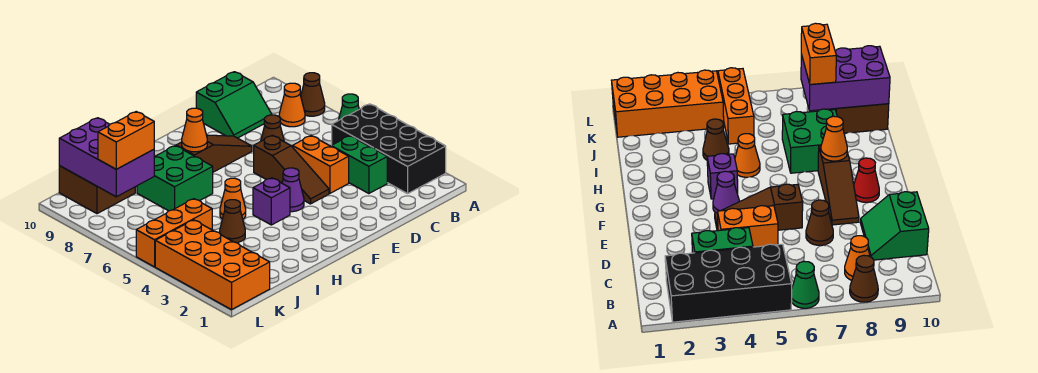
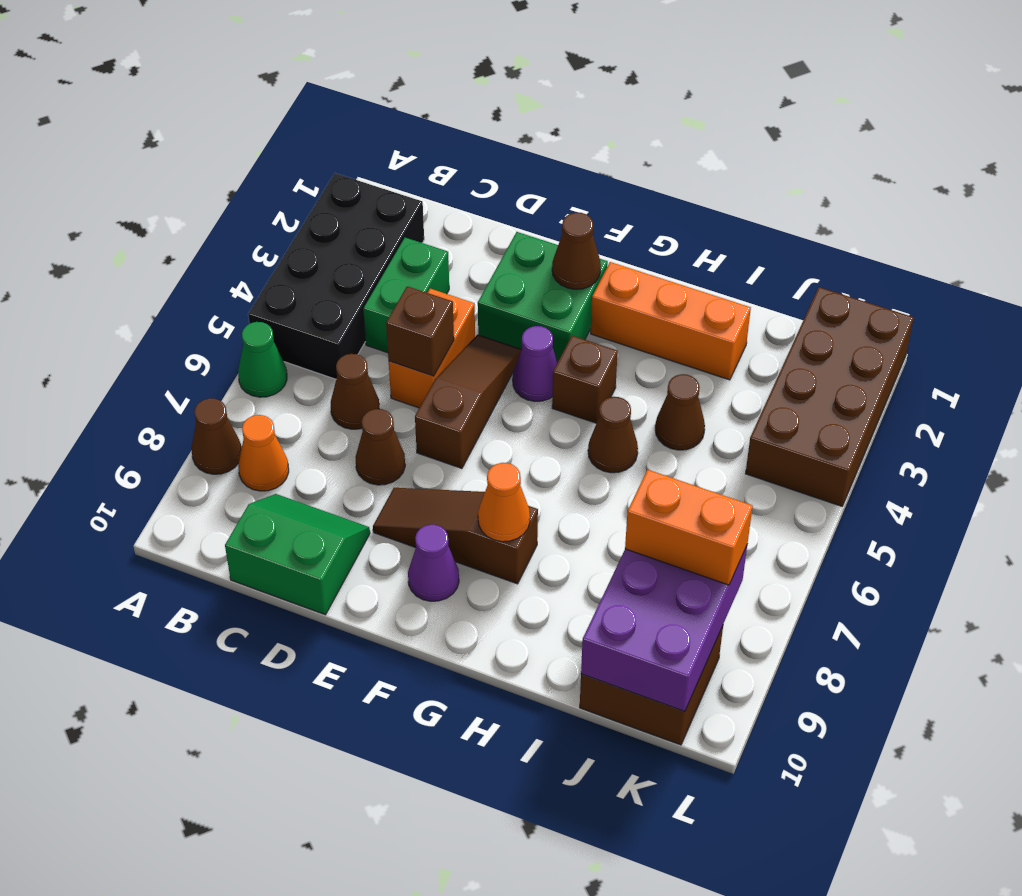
none -> brown 1x1 cone [331,354,379,429]
none -> brown 1x1 brick [386,286,454,376]
none -> brown 1x1 cone [552,212,601,289]
red 1x1 cone [854,158,879,202] -> purple 1x1 cone [408,525,459,601]
purple 1x1 brick [253,178,290,225] -> brown 1x1 brick [552,336,618,423]
orange 1x1 cone [220,178,246,219] -> brown 1x1 cone [588,397,638,473]
green 2x2 brick [137,146,213,211] -> green 2x2 brick moved to [478,232,608,362]
orange 1x3 brick [136,199,212,267] -> orange 1x3 brick moved to [591,262,751,380]
orange 2x4 brick [155,220,270,310] -> brown 2x4 brick [746,287,914,506]

